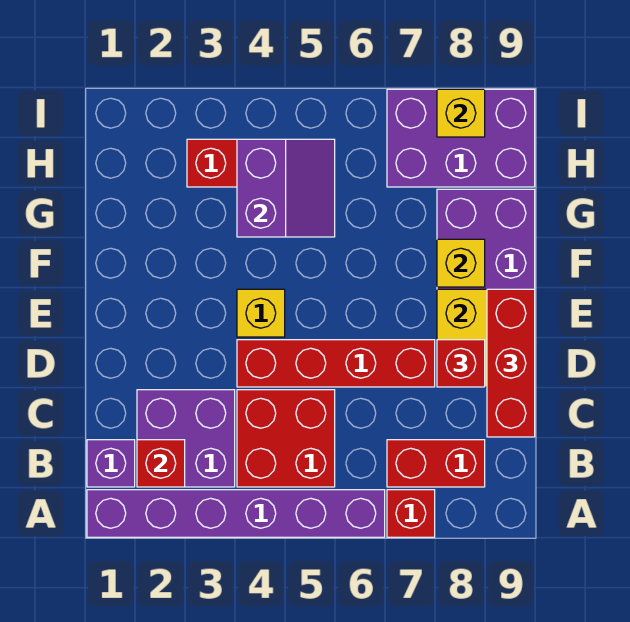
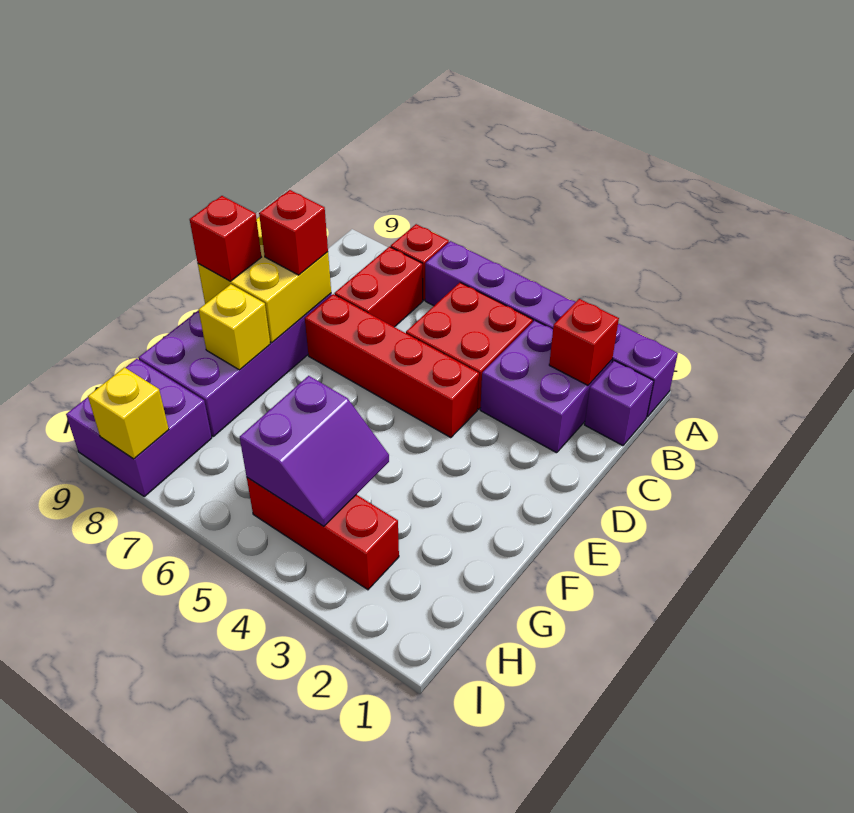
red 1x2 brick [387,440,485,487] -> red 1x2 brick turned to [334,247,423,327]
red 1x3 brick [487,289,535,437] -> red 1x1 brick [190,196,261,281]
yellow 1x1 brick [237,289,285,337] -> none
purple 2x2 slope [237,139,335,237] -> purple 2x2 slope turned to [240,376,389,526]
purple 2x3 brick [387,89,535,187] -> purple 2x2 brick [66,359,212,496]

